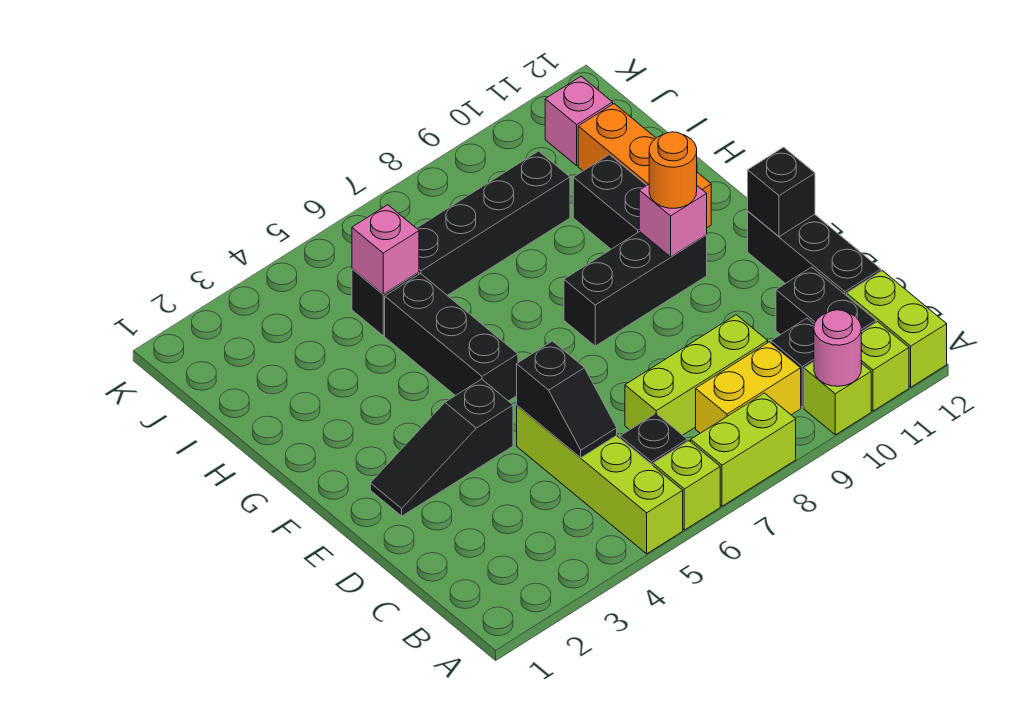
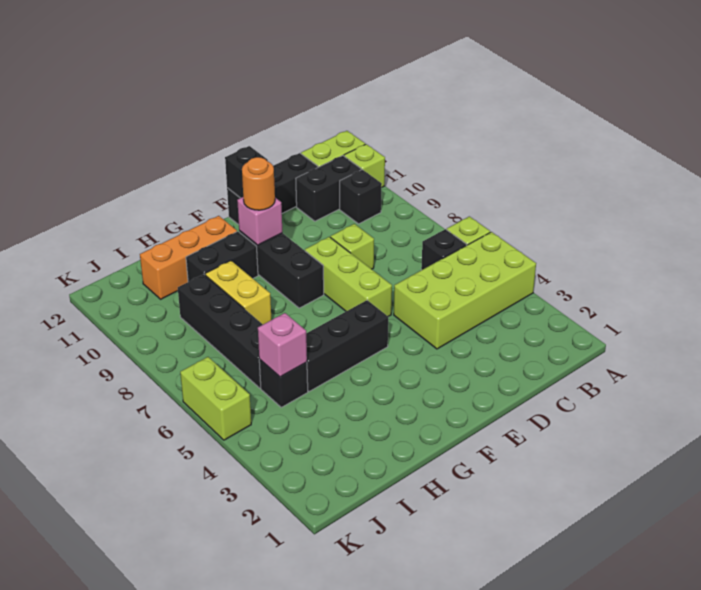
lime 1x4 brick [517,406,683,554] -> lime 2x4 brick [394,232,536,349]
lime 1x2 brick [691,393,796,506] -> lime 1x2 brick moved to [180,357,251,440]
lime 1x1 brick [804,362,871,435] -> lime 1x1 brick moved to [330,224,374,269]
pink 1x1 round brick [814,310,861,386] -> none
yellow 1x2 brick [696,342,801,433] -> yellow 1x2 brick moved to [205,261,271,324]
black 1x2 slope [517,341,617,458] -> none
lime 1x3 brick [625,315,768,435] -> lime 1x3 brick moved to [305,237,392,316]
black 1x3 slope [370,379,513,516] -> none
pink 1x1 brick [545,76,613,165] -> none

